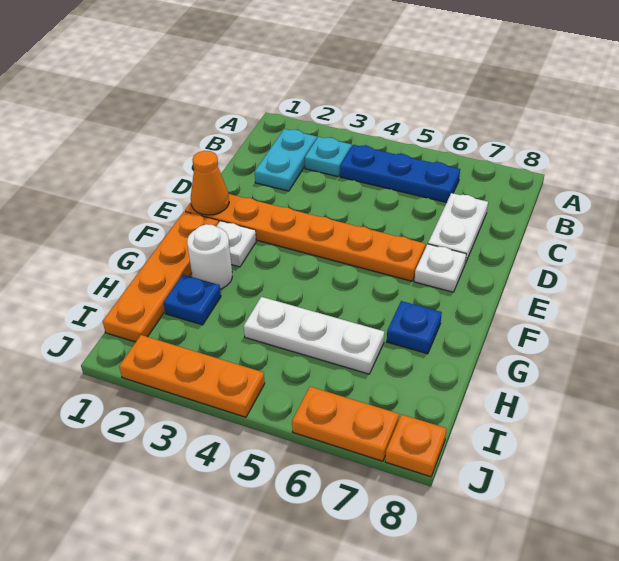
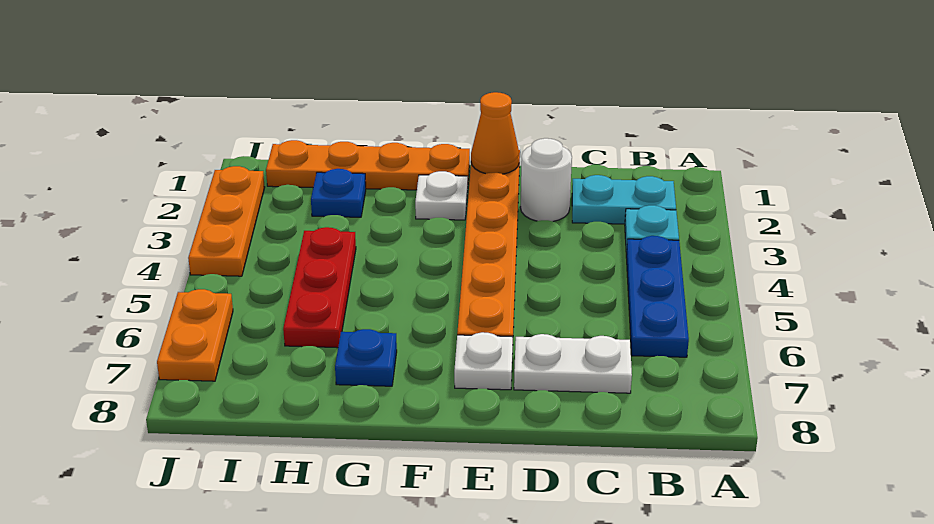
white 1x1 round brick [187,224,232,289] -> white 1x1 round brick moved to [520,138,572,221]
white 1x3 plate [244,297,384,374] -> red 1x3 plate [283,227,356,348]
orange 1x1 plate [385,415,447,477] -> none

